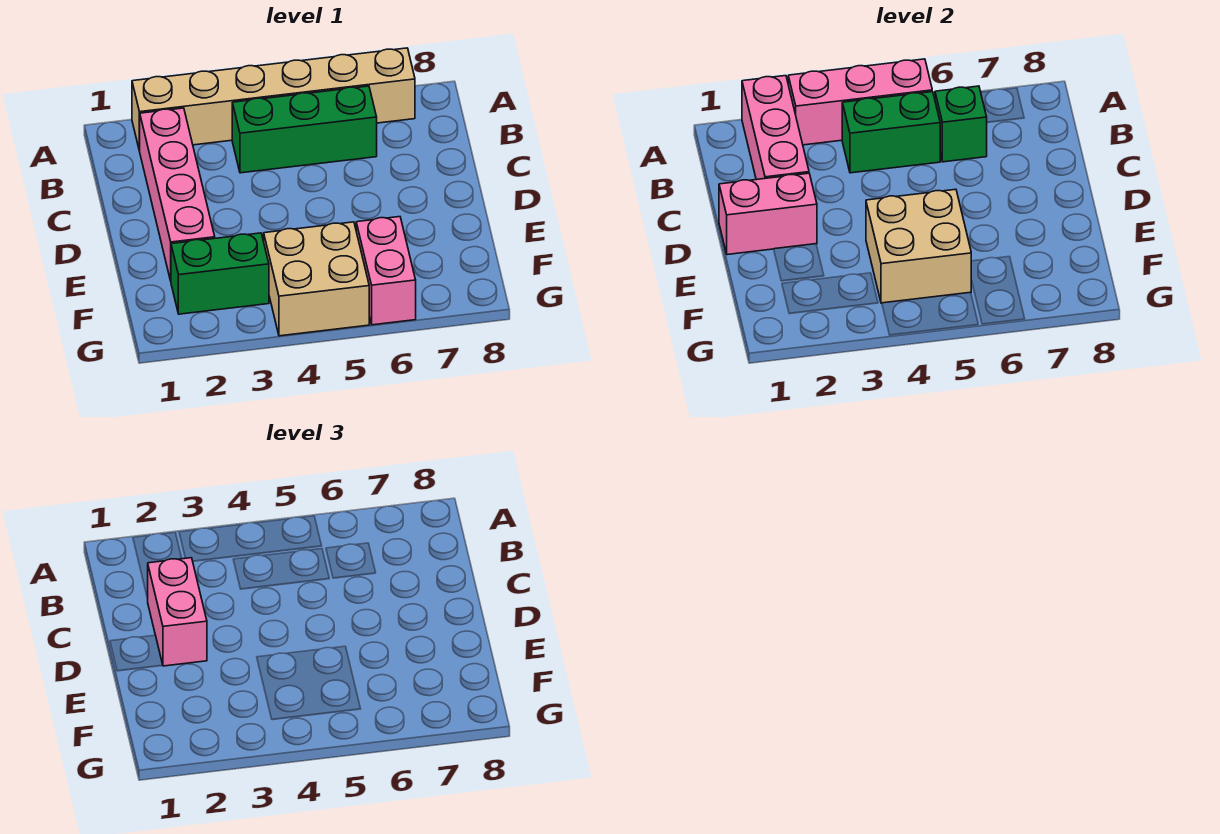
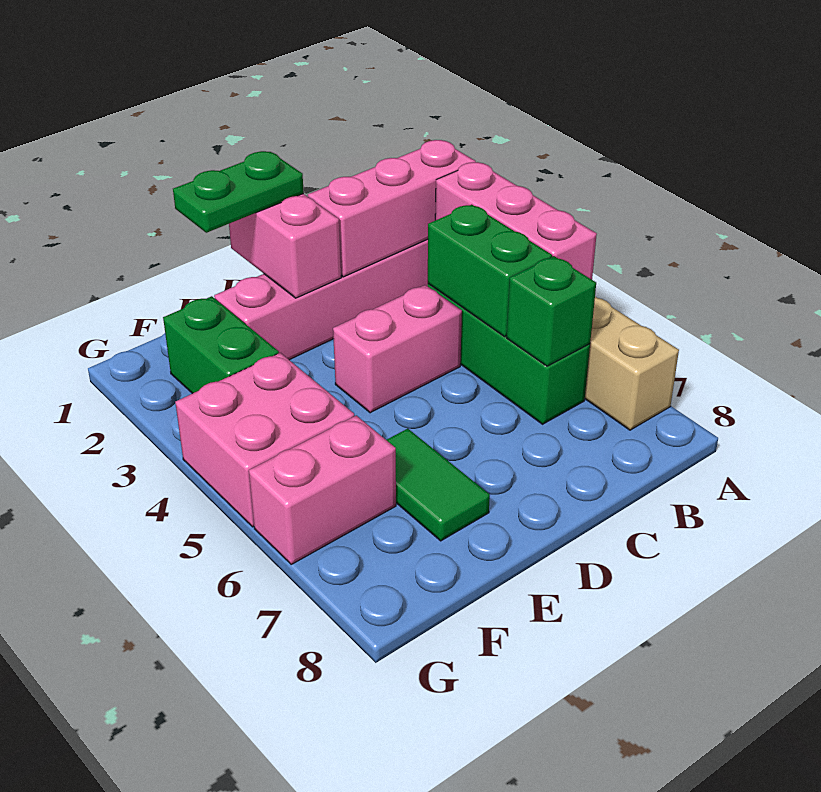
pink 1x2 brick [148,558,207,666] -> pink 1x2 brick moved to [333,285,462,413]
none -> green 1x2 plate [173,151,304,233]
tan 2x2 brick [866,189,971,303] -> none
none -> green 1x2 tile [387,428,490,541]
tan 2x2 brick [264,222,369,336] -> pink 2x2 brick [175,353,354,527]

